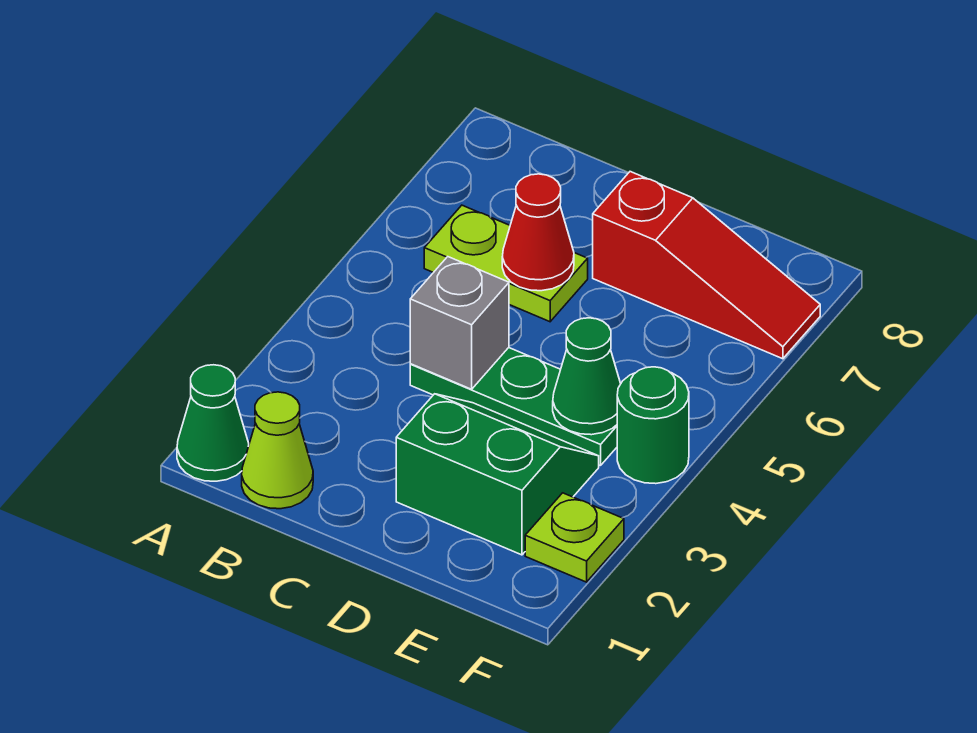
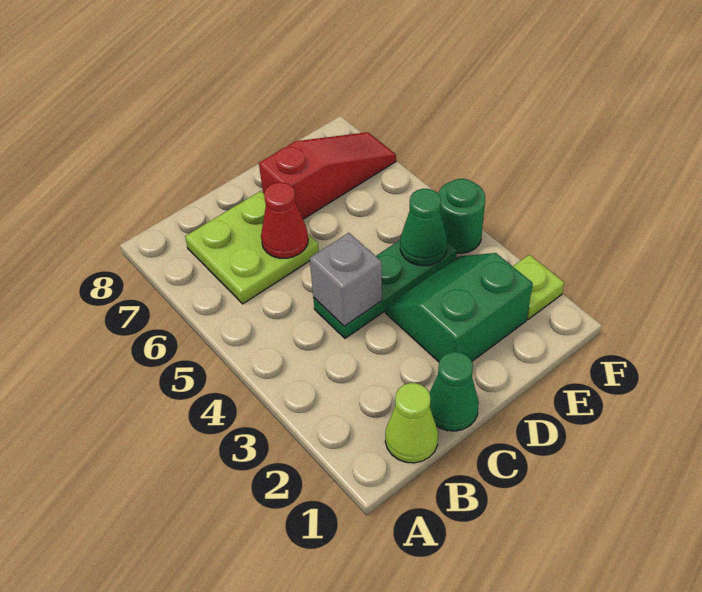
green 1x1 cone [177,365,249,481] -> green 1x1 cone moved to [429,352,479,431]
lime 1x2 plate [424,205,588,322] -> lime 2x2 plate [185,191,319,304]

